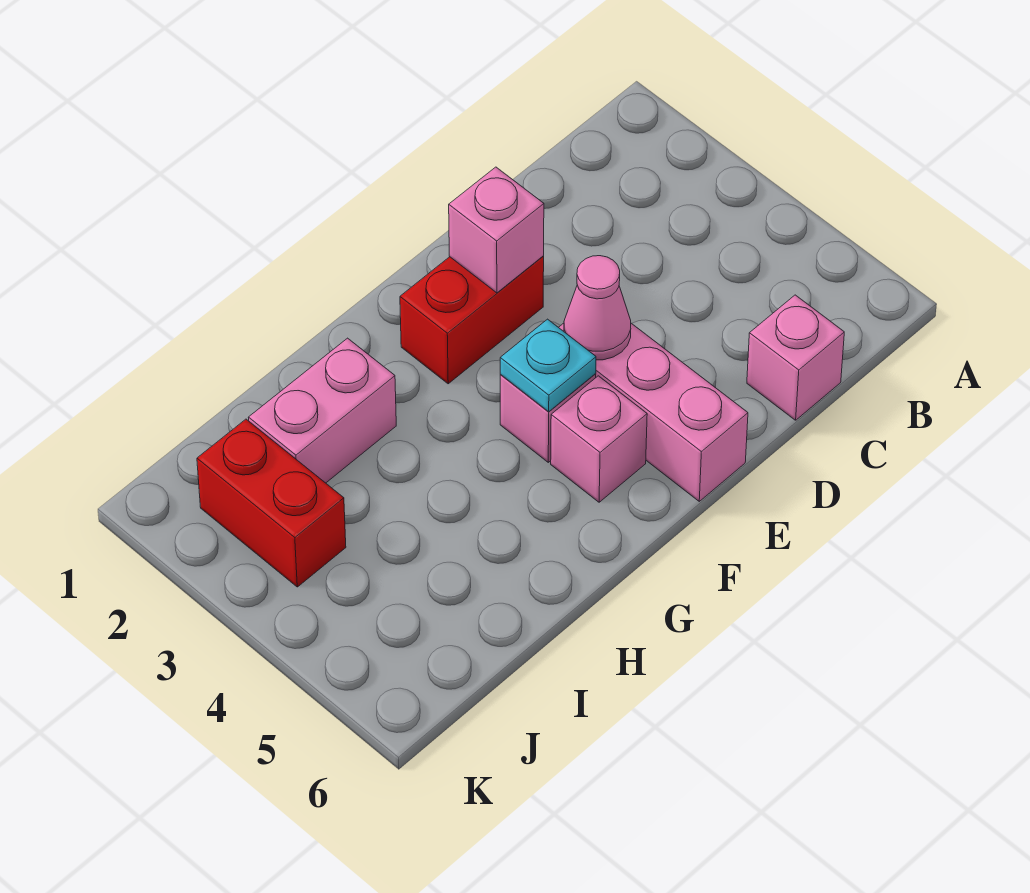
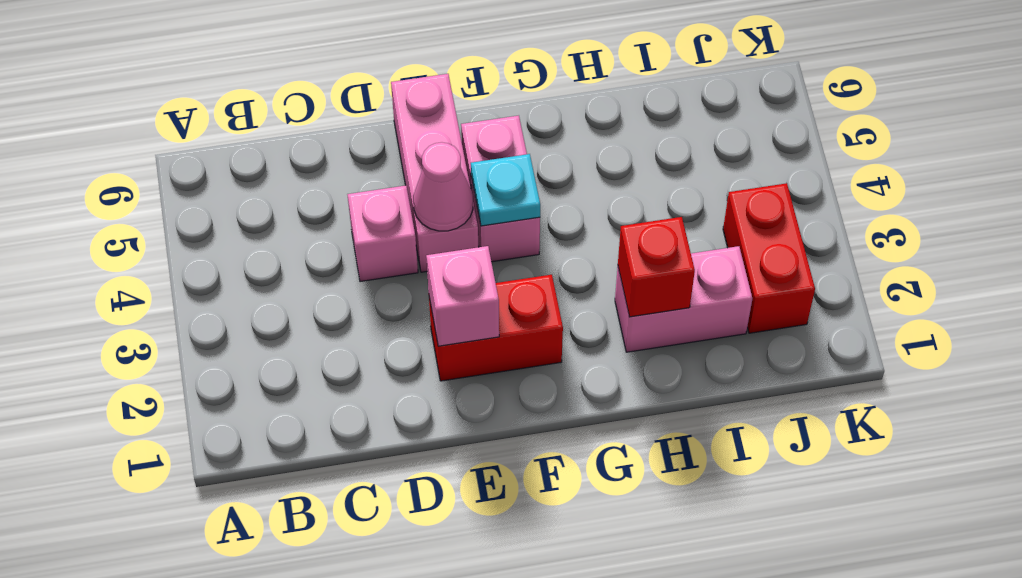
pink 1x1 brick [747,295,844,420] -> pink 1x1 brick moved to [347,185,418,282]
none -> red 1x1 brick [618,217,695,317]

